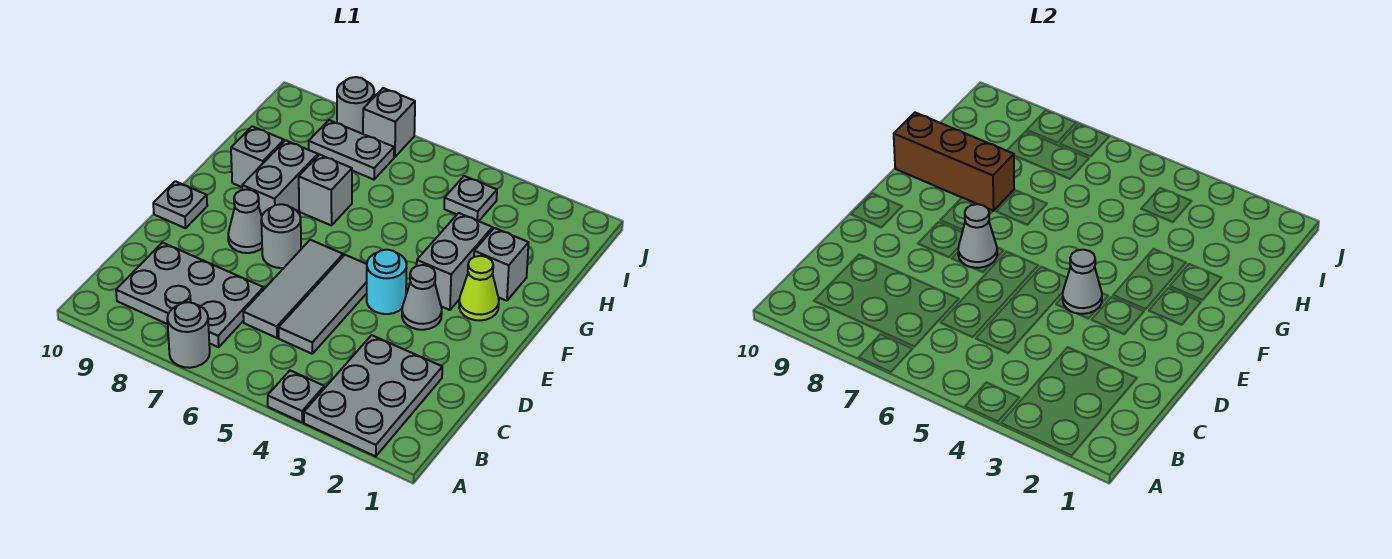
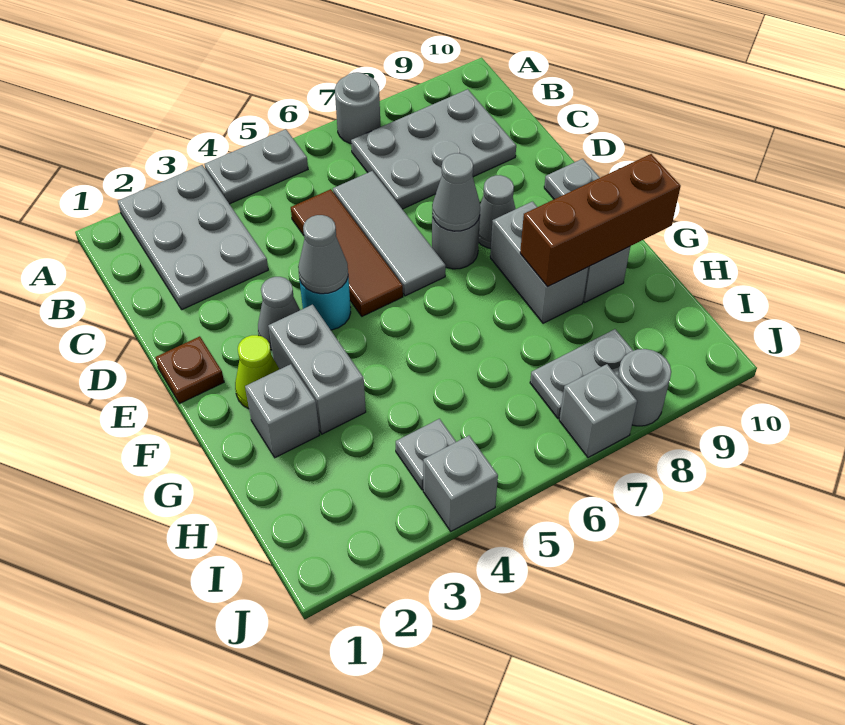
grey 1x1 plate [268,371,324,422] -> grey 1x2 plate [205,129,308,204]
grey 1x3 tile [279,255,367,354] -> brown 1x3 tile [291,189,403,316]
none -> brown 1x1 plate [155,336,224,404]
grey 1x1 brick [299,155,352,226] -> grey 1x1 brick moved to [423,436,498,531]

